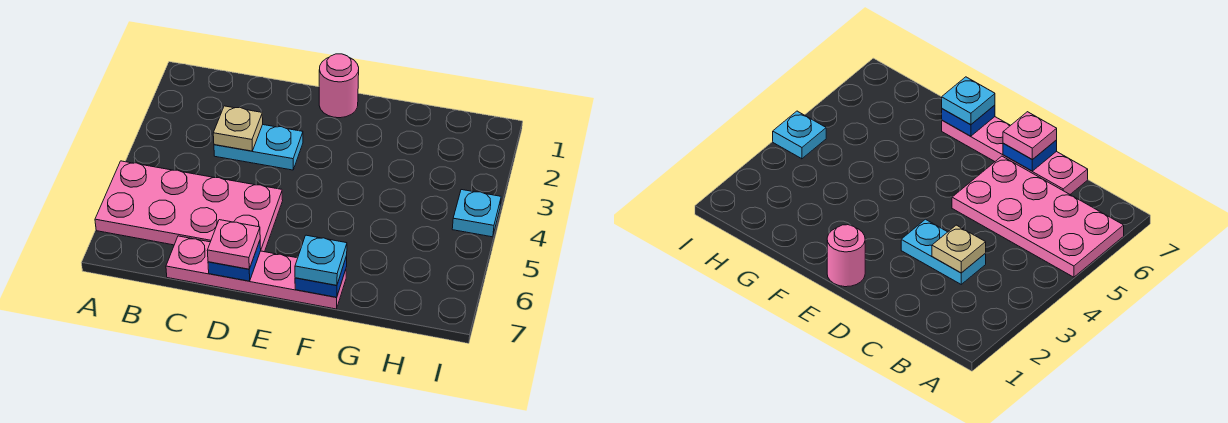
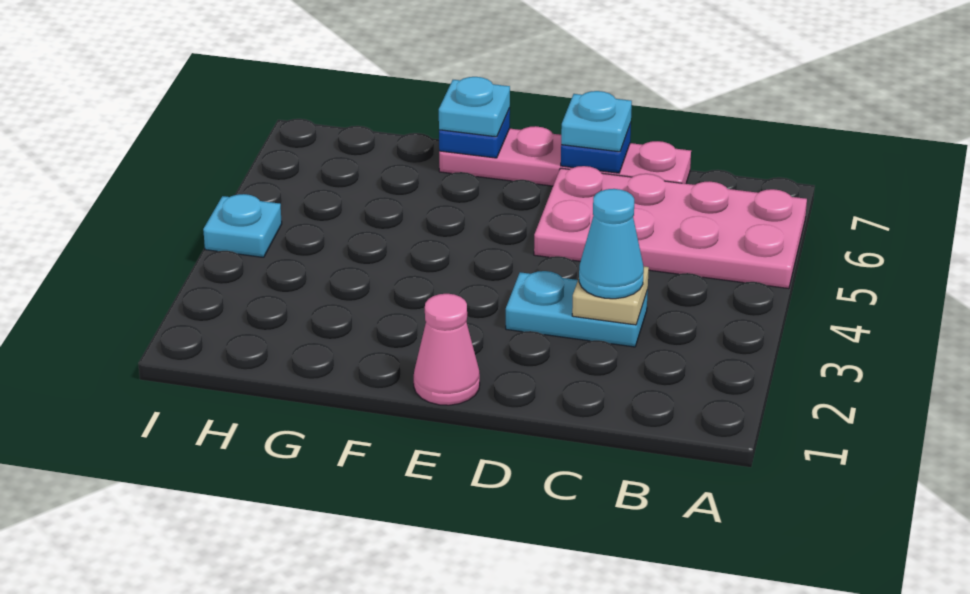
none -> cyan 1x1 cone [579,189,644,299]
pink 1x1 plate [207,220,260,269] -> cyan 1x1 plate [561,91,632,152]
pink 1x1 round brick [319,54,359,118] -> pink 1x1 cone [414,294,480,405]

